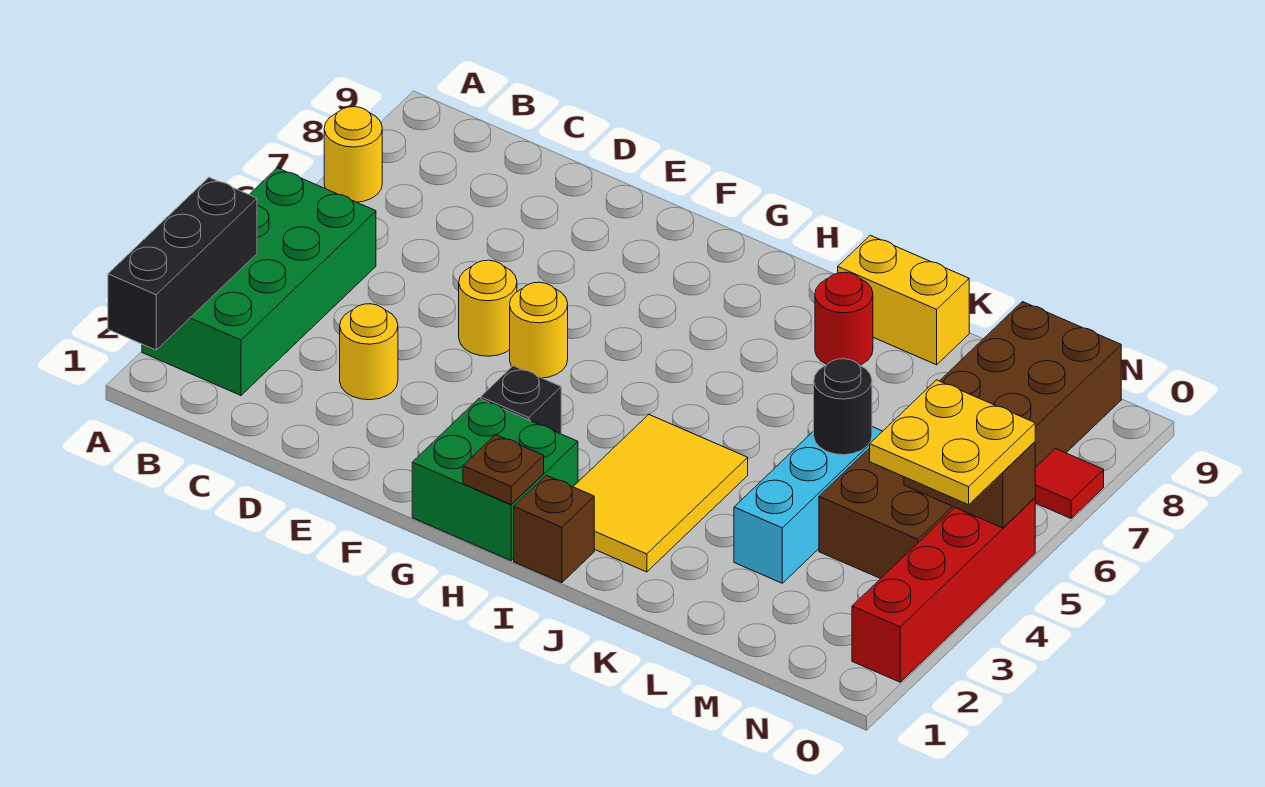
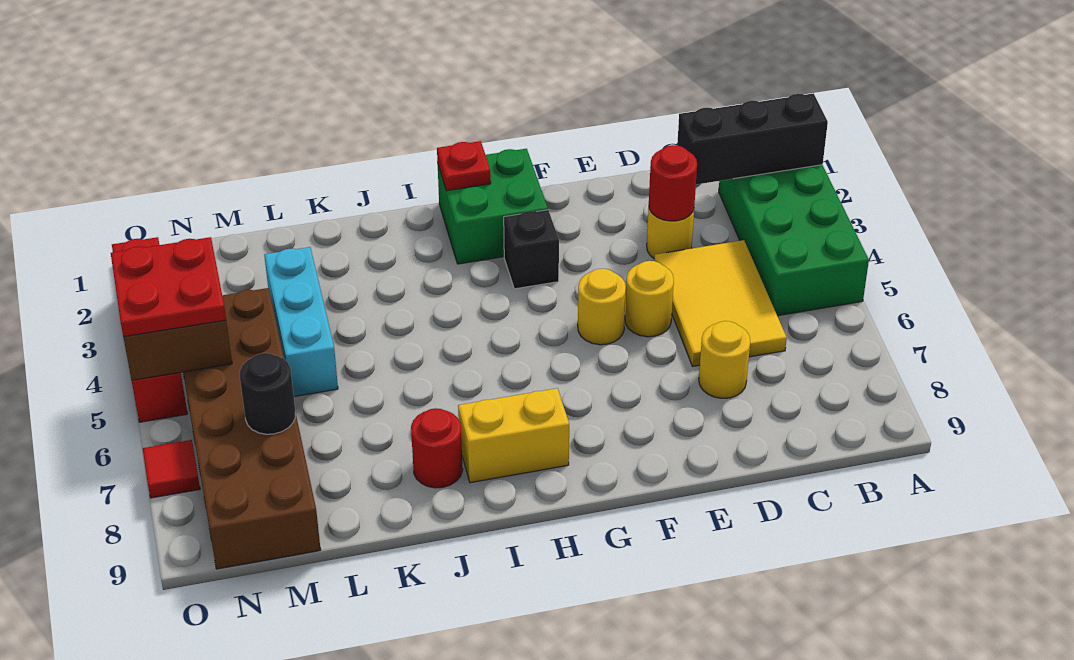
black 1x3 brick [108,177,257,350] -> black 1x3 brick turned to [677,93,828,184]
yellow 1x1 round brick [324,107,382,202] -> yellow 1x1 round brick moved to [699,321,750,398]
none -> red 1x1 round brick [649,145,697,221]
brown 1x1 plate [463,435,544,505] -> red 1x1 plate [437,141,491,191]
brown 1x1 brick [514,475,594,583] -> none
yellow 2x3 tile [573,415,748,572] -> yellow 2x3 tile moved to [654,240,787,366]
yellow 1x2 brick [838,235,969,365] -> yellow 1x2 brick moved to [458,388,569,483]
black 1x1 round brick [814,359,872,455] -> black 1x1 round brick moved to [240,353,295,434]
yellow 2x2 plate [870,380,1035,505] -> red 2x2 plate [111,237,226,337]

